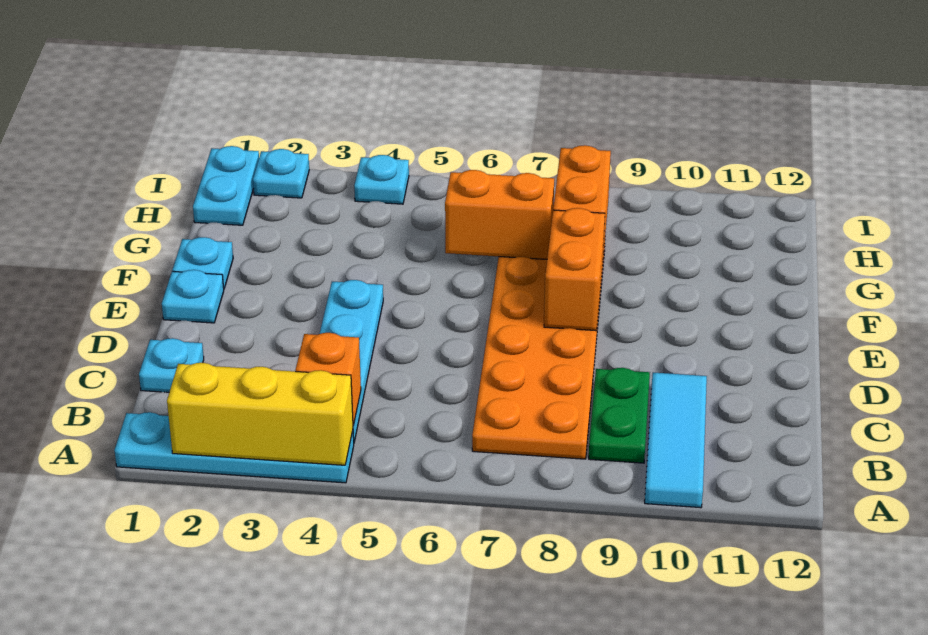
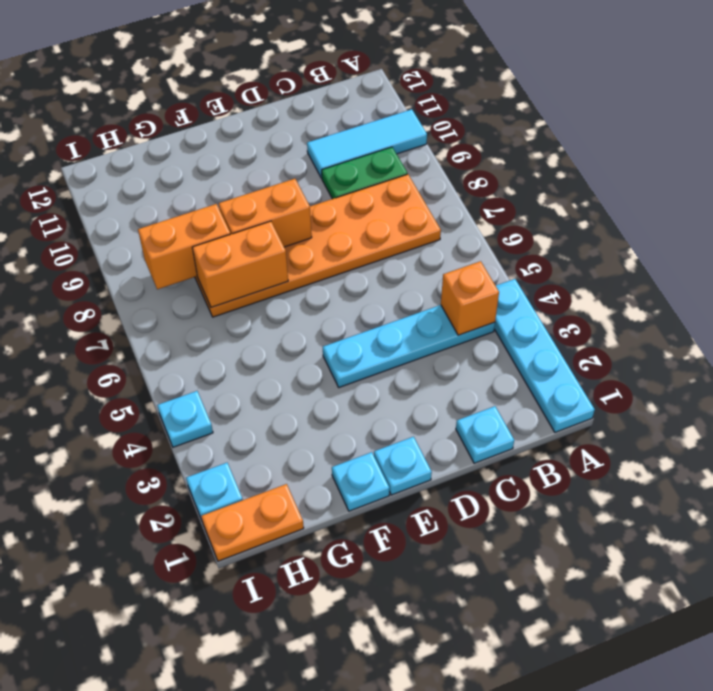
yellow 1x3 brick [167,363,353,465] -> none
orange 1x2 brick [445,170,554,259] -> orange 1x2 brick turned to [192,221,288,307]
cyan 1x2 plate [193,146,259,225] -> orange 1x2 plate [201,484,304,561]

